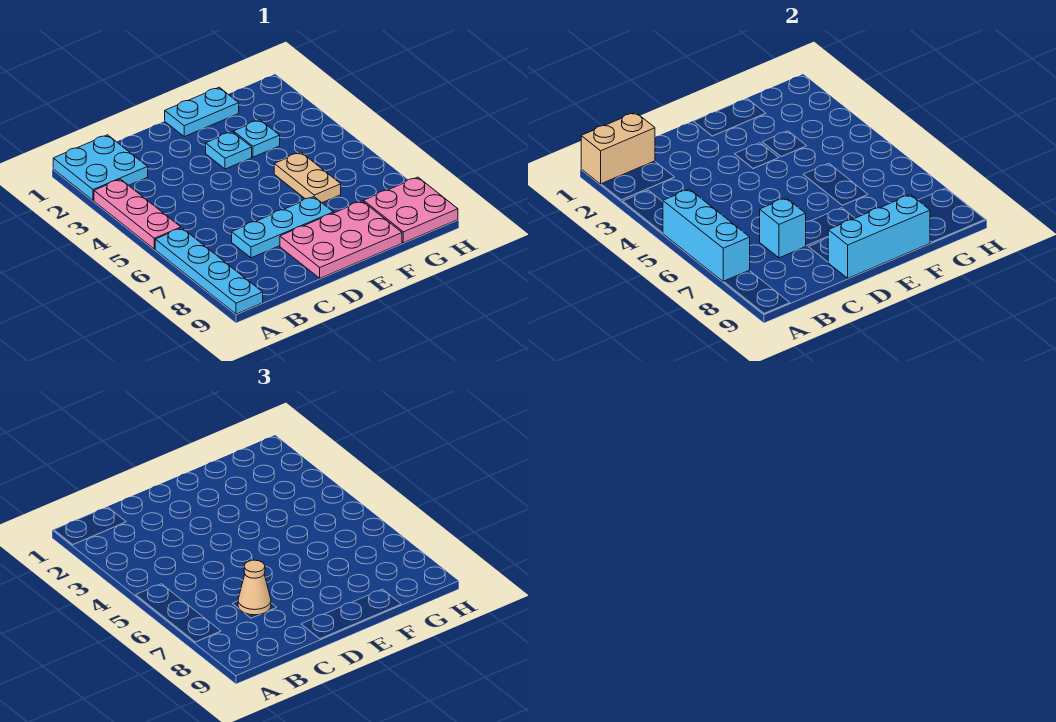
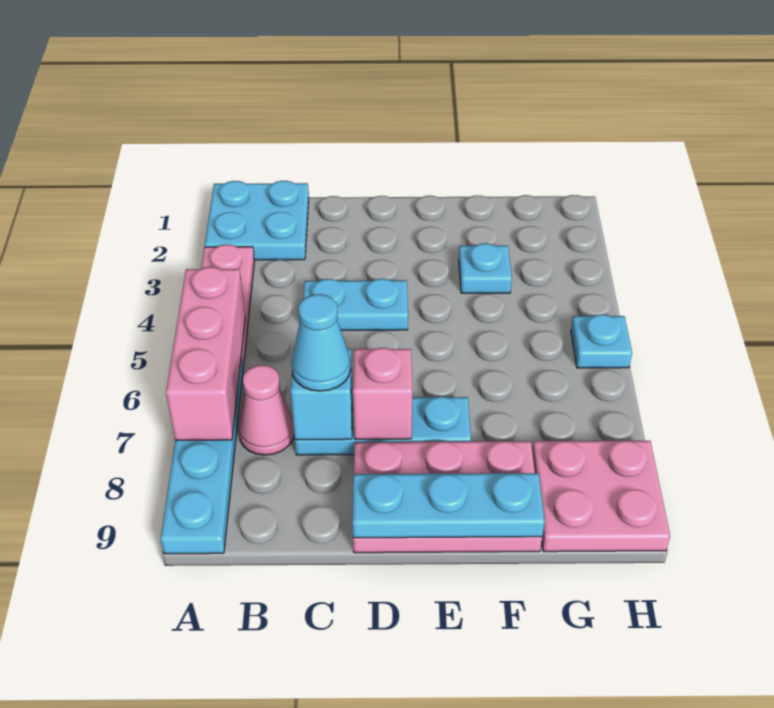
tan 1x2 brick [581,112,655,184] -> none
cyan 1x3 brick [663,189,750,282] -> pink 1x3 brick [166,267,245,440]
none -> pink 1x1 cone [238,365,294,455]
tan 1x1 cone [238,560,271,615] -> cyan 1x1 cone [291,294,351,391]
none -> pink 1x1 brick [353,348,412,439]
cyan 1x3 brick [828,195,930,278] -> cyan 1x3 plate [353,473,545,538]
cyan 1x2 plate [165,87,239,137] -> cyan 1x2 plate moved to [303,279,408,330]
cyan 1x1 plate [206,132,252,169] -> cyan 1x1 plate moved to [571,315,632,368]
tan 1x2 plate [274,152,341,203] -> none

